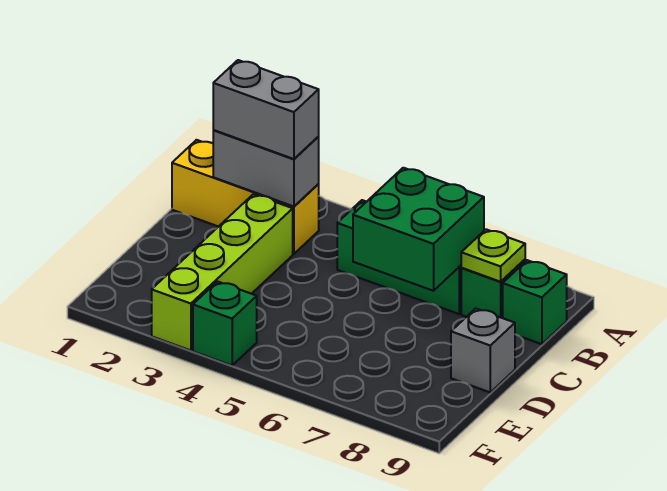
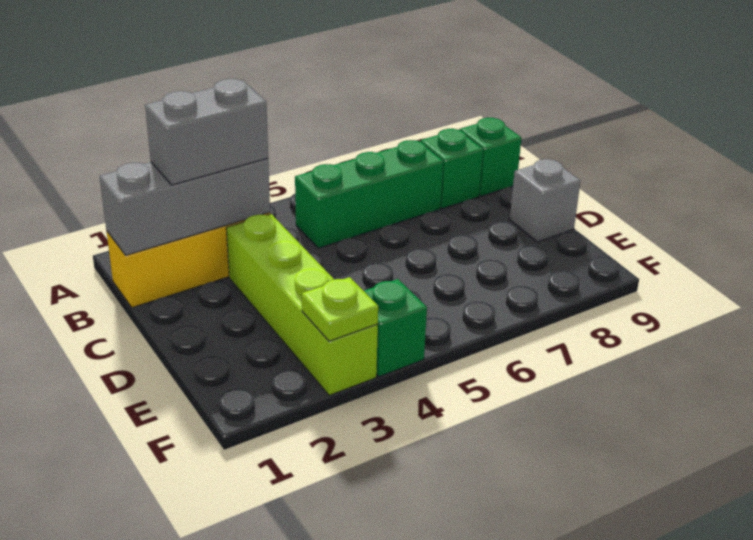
grey 1x2 brick [213,130,319,206] -> grey 1x3 brick [100,158,270,255]
green 2x2 brick [353,168,484,291] -> none
lime 1x1 plate [461,229,525,282] -> lime 1x1 plate moved to [302,277,378,341]

